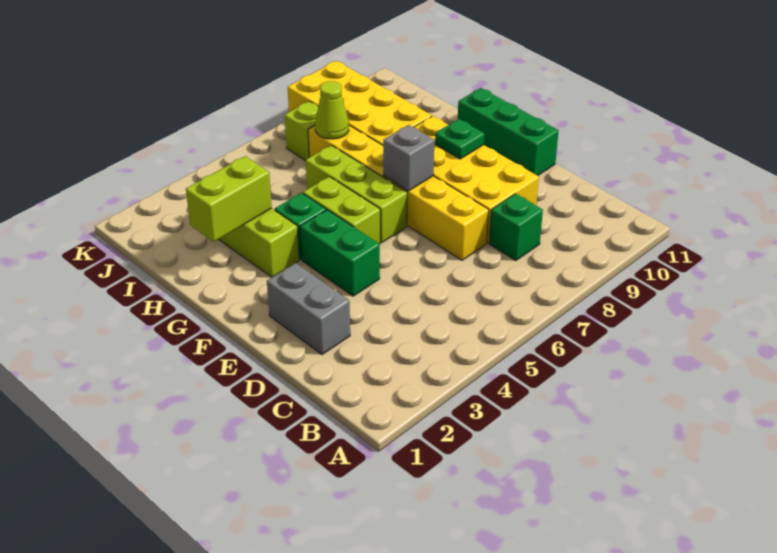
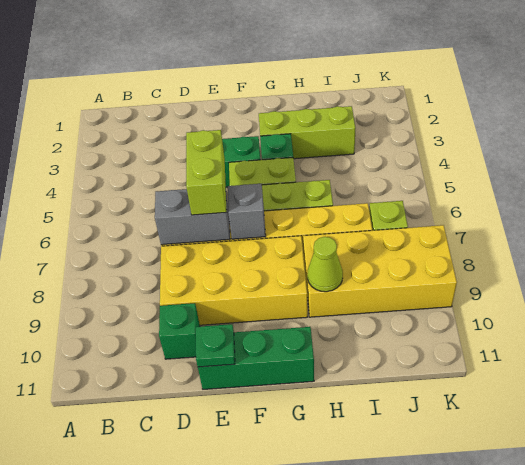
green 1x1 brick [489,194,543,261] -> green 1x1 brick moved to [159,303,200,359]
grey 1x2 brick [267,263,350,355] -> grey 1x2 brick moved to [155,189,230,245]
green 1x1 plate [435,119,484,159] -> green 1x1 plate moved to [195,324,235,367]
lime 1x2 brick [186,156,272,242] -> lime 1x2 brick moved to [186,130,227,215]
lime 1x1 cone [315,81,349,139] -> lime 1x1 cone moved to [307,237,343,292]

